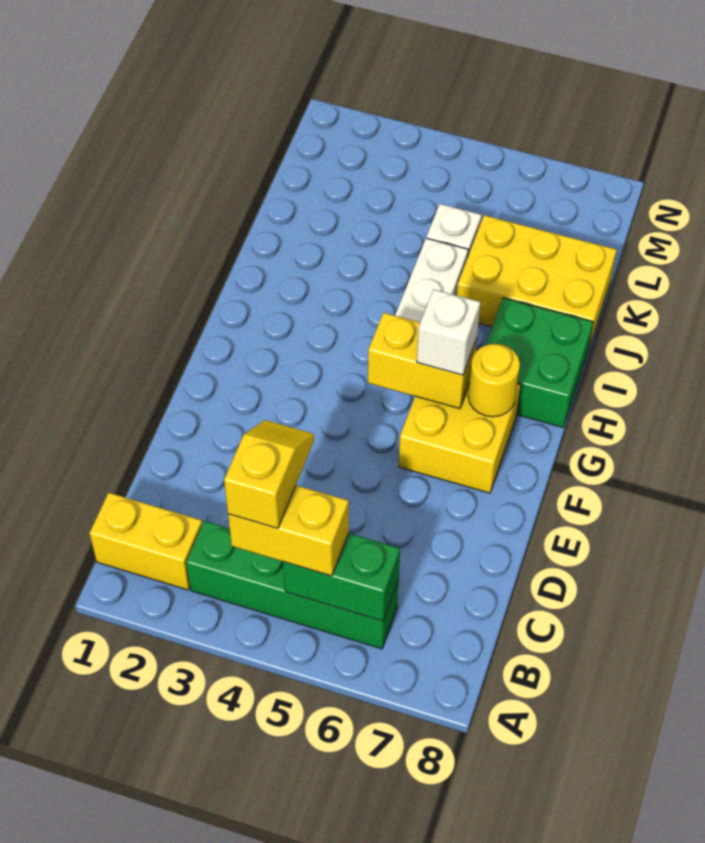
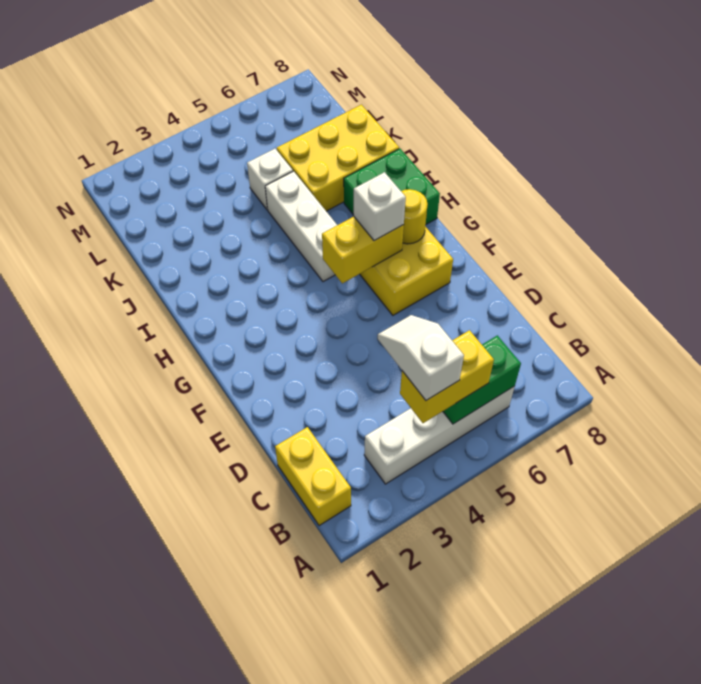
yellow 1x2 brick [90,493,202,590] -> yellow 1x2 brick turned to [275,427,351,526]
green 1x4 brick [186,521,399,649] -> white 1x4 brick [364,386,515,484]
yellow 1x2 slope [224,420,314,528] -> white 1x2 slope [378,315,464,400]

